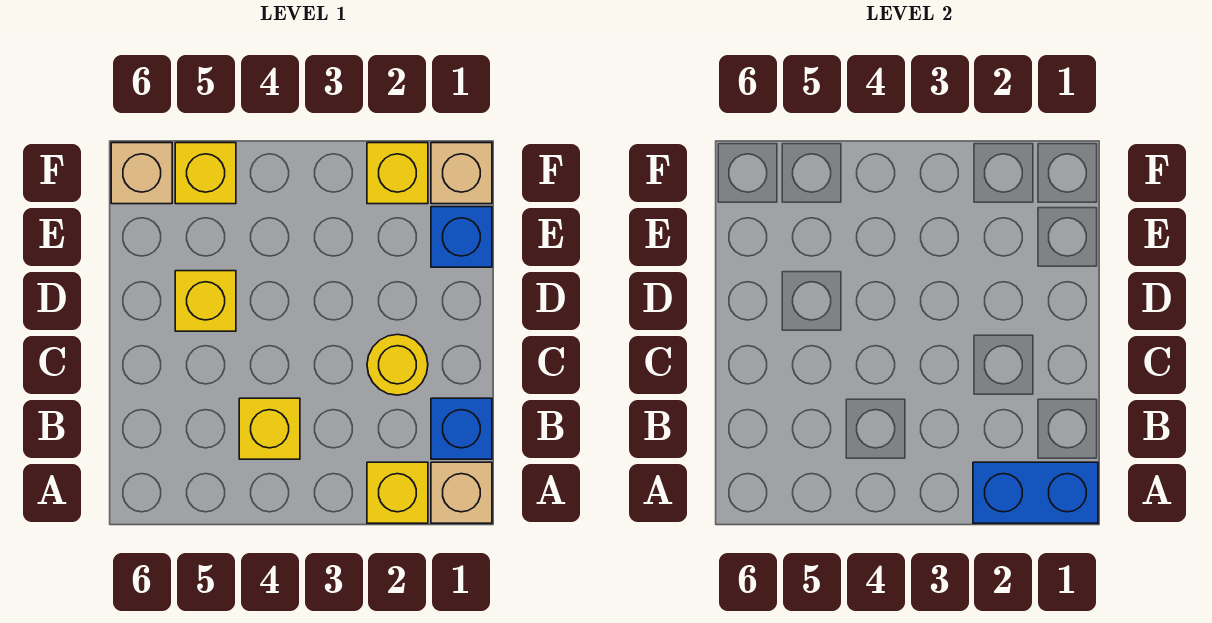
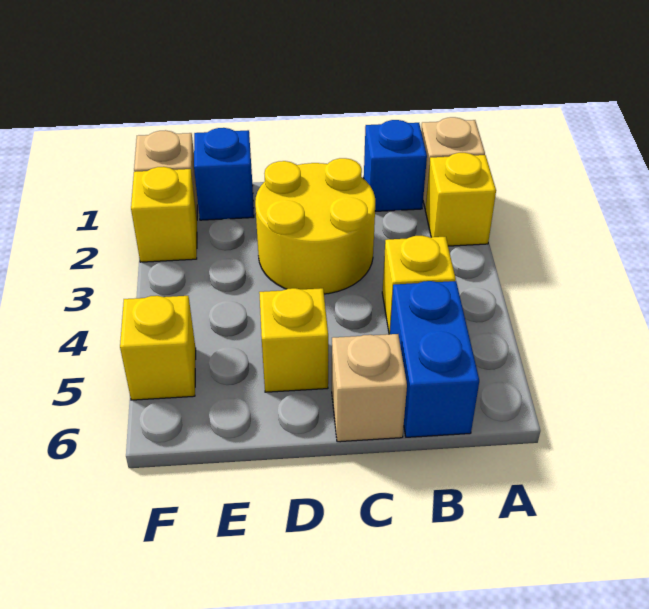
blue 1x2 brick [973,462,1098,523] -> blue 1x2 brick moved to [390,281,479,437]
yellow 1x1 round brick [367,334,428,395] -> yellow 2x2 round brick [255,158,375,294]
tan 1x1 brick [111,143,172,204] -> tan 1x1 brick moved to [332,334,407,442]

